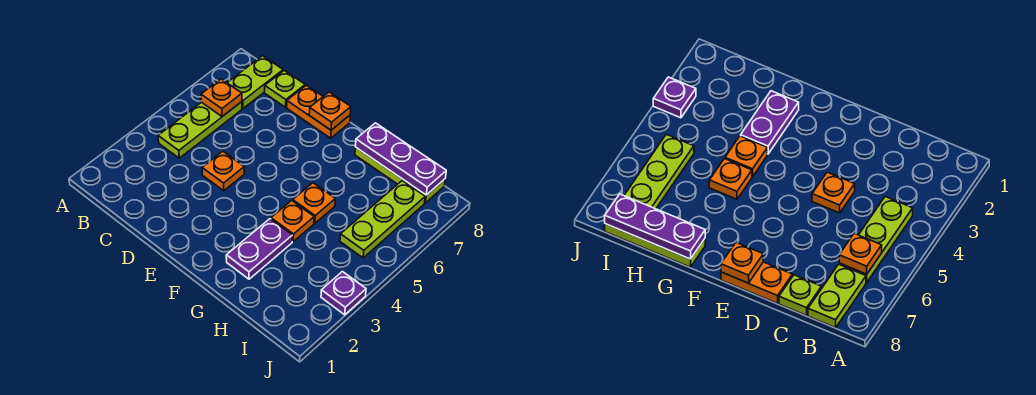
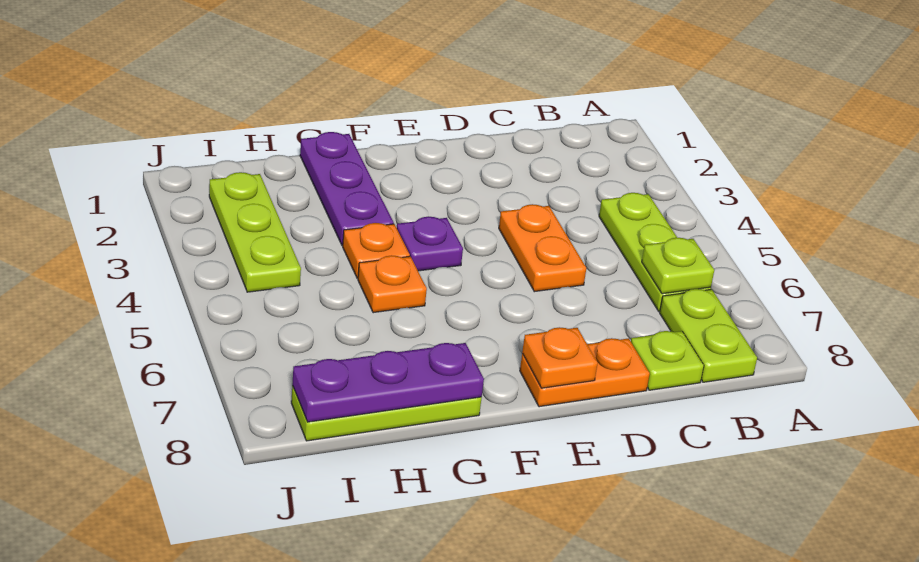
orange 1x1 plate [201,79,242,117] -> lime 1x1 plate [642,238,714,294]
orange 1x1 plate [202,151,244,191] -> orange 1x2 plate [499,204,586,292]
purple 1x2 plate [226,219,293,279] -> purple 1x3 plate [300,132,394,246]
lime 1x3 plate [340,181,425,258] -> lime 1x3 plate moved to [209,172,301,292]
purple 1x1 plate [321,272,366,315] -> purple 1x1 plate moved to [397,217,463,271]

